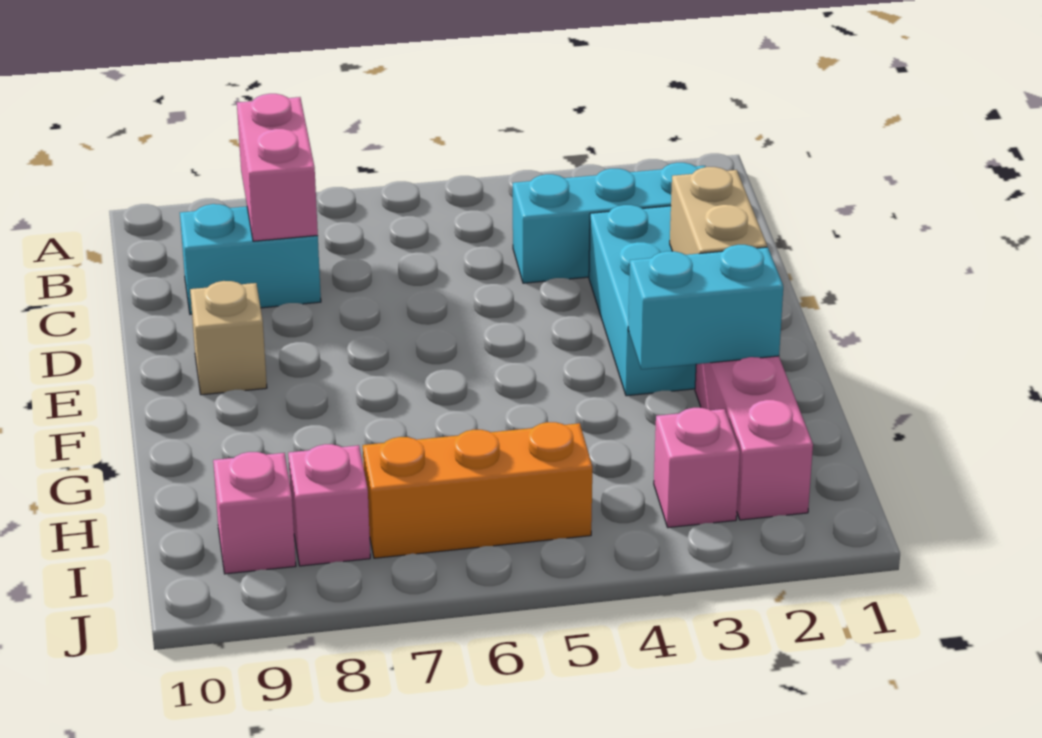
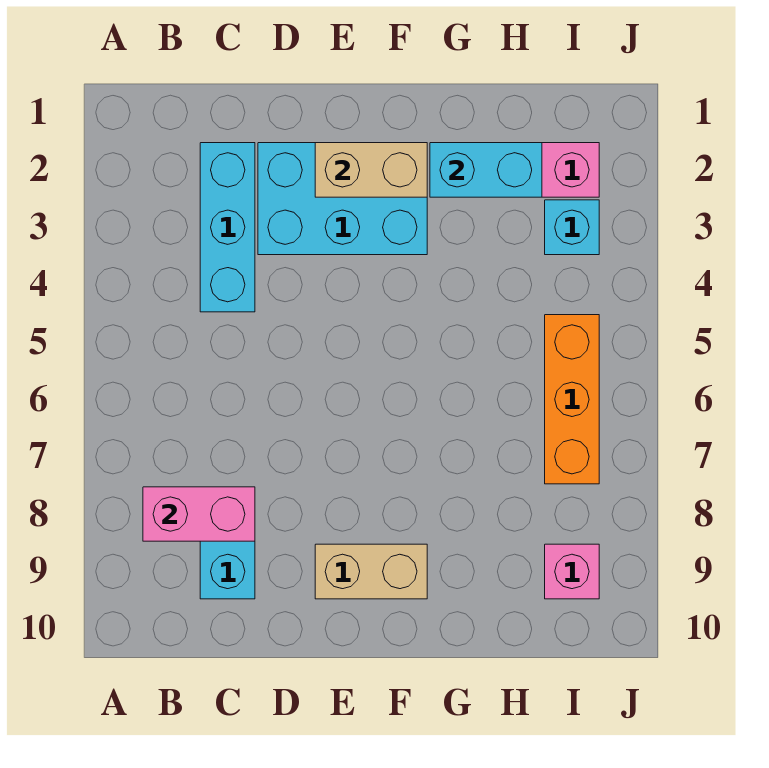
tan 1x1 brick [190,281,267,395] -> tan 1x2 brick [315,544,427,599]
cyan 1x2 brick [628,245,783,369] -> cyan 1x2 brick turned to [430,143,542,197]
pink 1x1 brick [654,408,740,528] -> cyan 1x1 brick [545,200,599,255]
pink 1x1 brick [288,444,370,566] -> none

